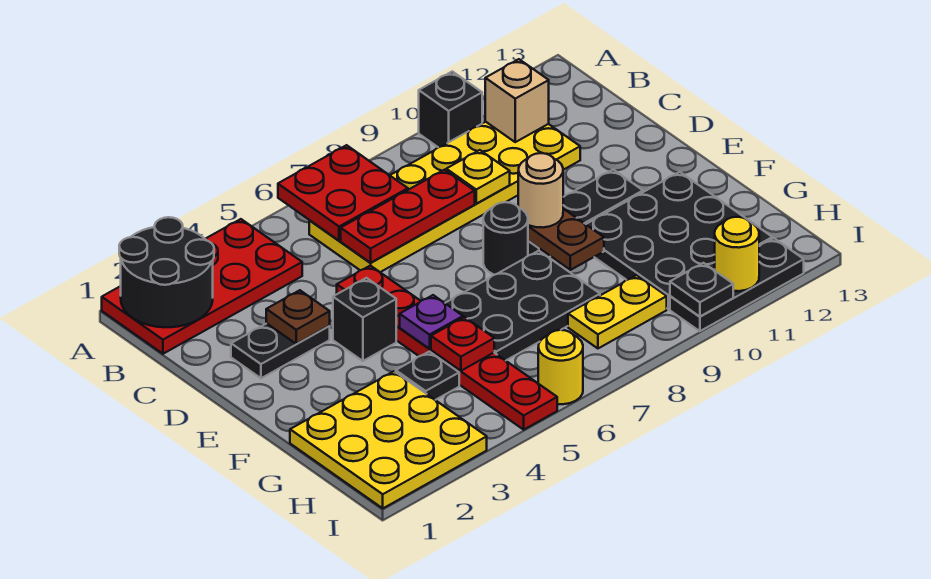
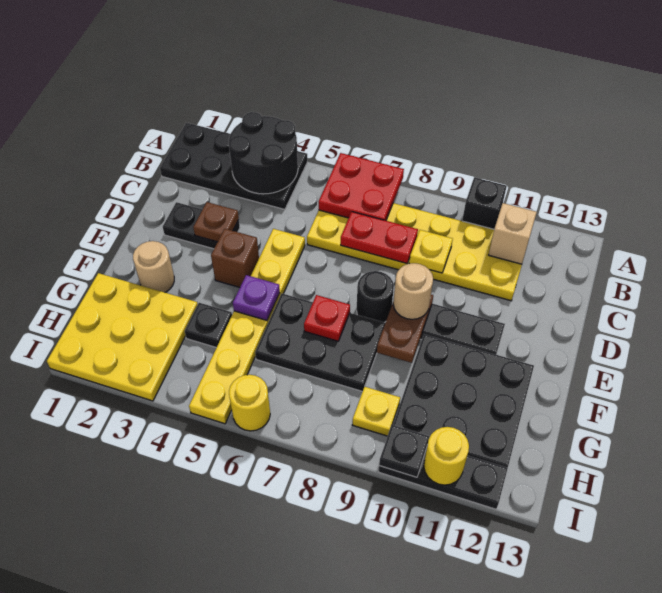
red 2x4 plate [102,219,302,354] -> black 2x4 plate [160,123,307,210]
black 2x2 round brick [119,217,214,327] -> black 2x2 round brick moved to [229,112,298,194]
red 1x3 plate [341,170,475,263] -> red 1x2 plate [341,212,418,263]
red 1x6 plate [337,266,557,430] -> yellow 1x6 plate [189,229,305,424]
black 1x1 brick [333,278,396,361] -> brown 1x1 brick [211,229,259,287]
none -> tan 1x1 round brick [133,241,174,292]
red 1x1 plate [431,317,494,371] -> red 1x1 plate moved to [304,295,350,341]
yellow 1x2 plate [568,275,667,348] -> yellow 1x1 plate [353,387,400,436]

